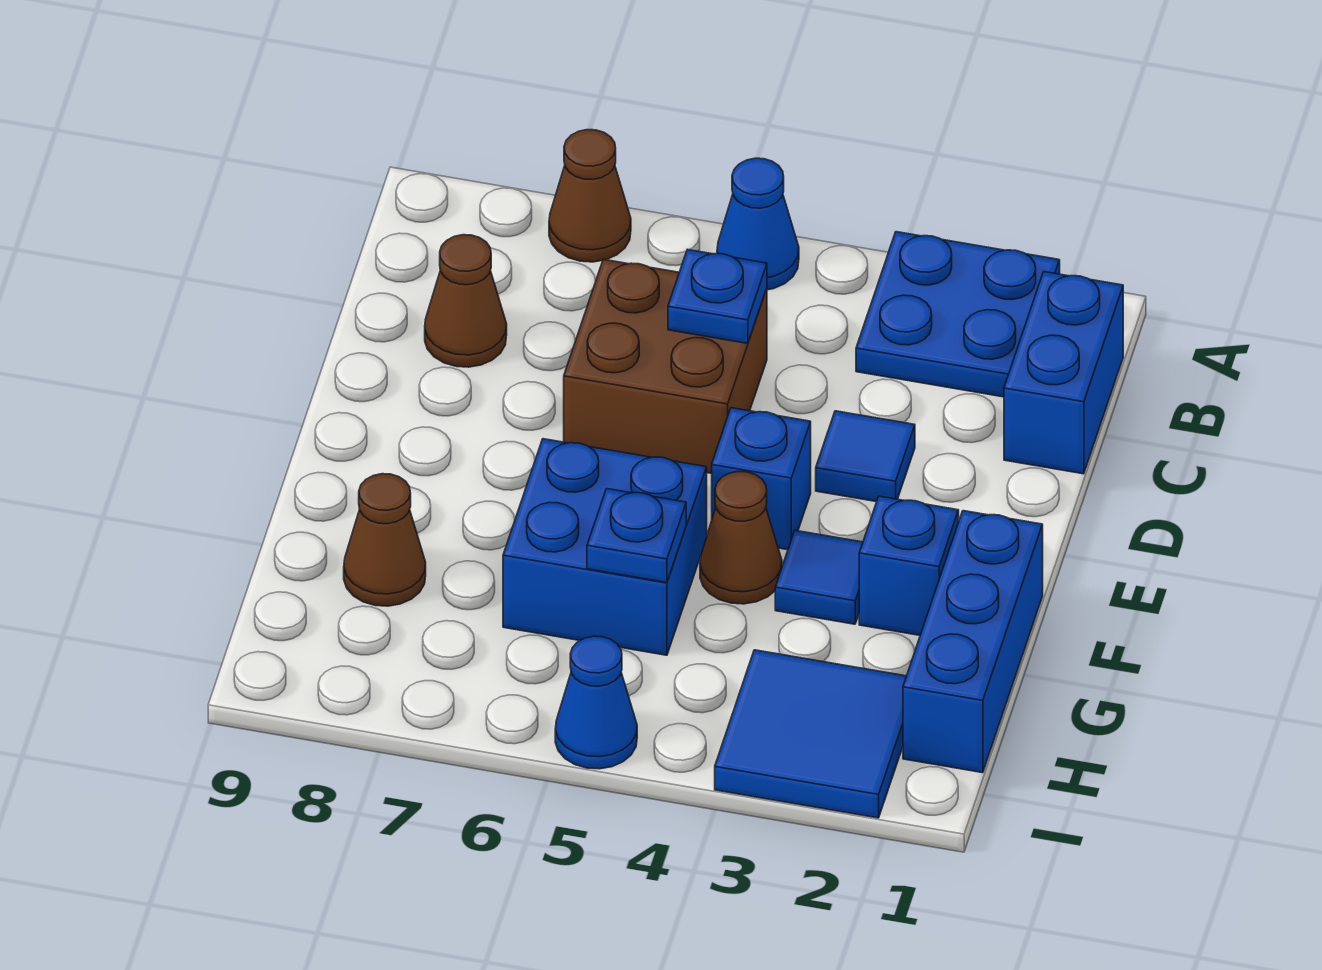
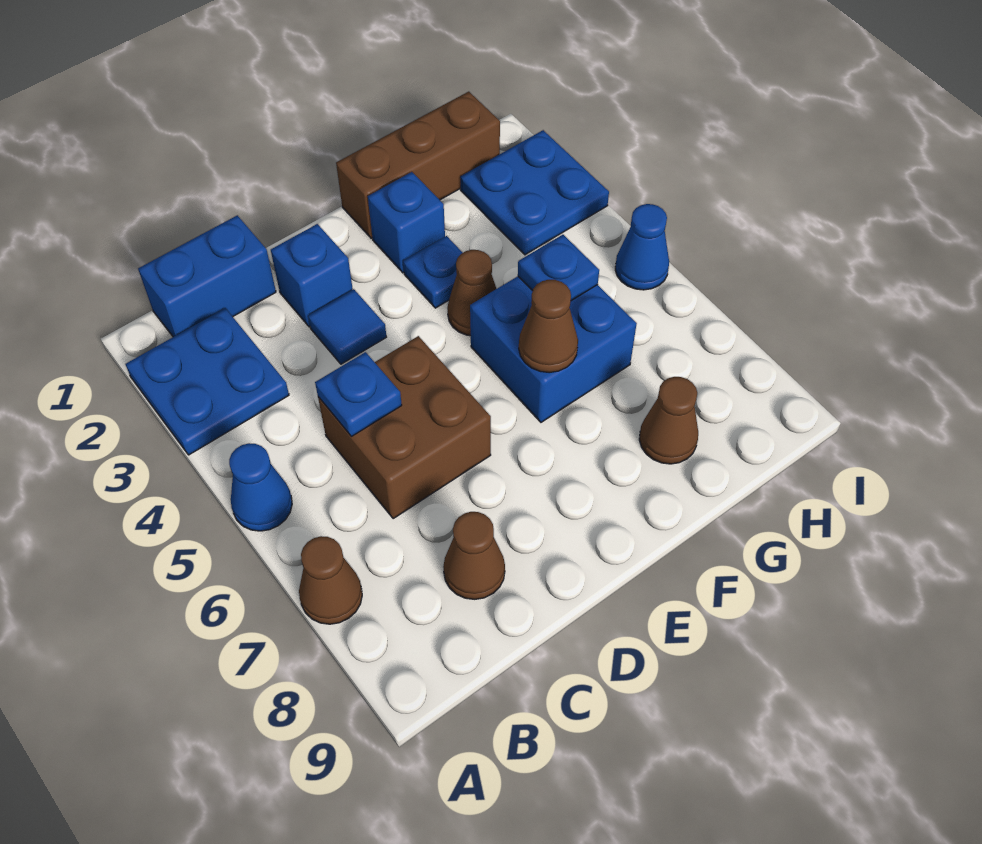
blue 1x1 brick [712,408,811,550] -> blue 1x1 brick moved to [271,224,353,327]
blue 1x3 brick [903,511,1043,773] -> brown 1x3 brick [336,92,500,238]
blue 1x1 tile [775,530,863,624] -> blue 1x1 plate [403,236,463,308]
none -> brown 1x1 cone [519,280,578,373]
blue 2x2 tile [715,650,906,818] -> blue 2x2 plate [460,130,609,255]

